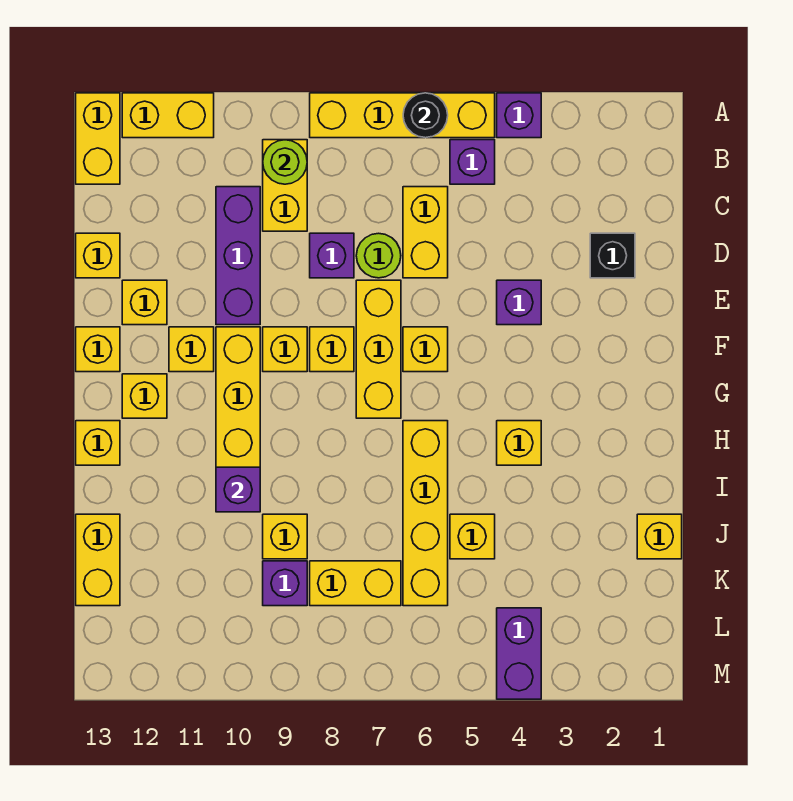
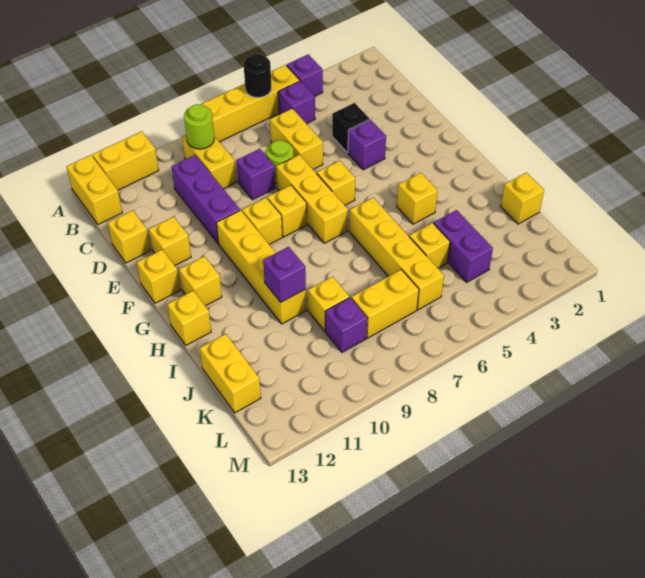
black 1x1 brick [590,233,635,278] -> black 1x1 brick moved to [332,103,370,152]
yellow 1x1 brick [169,327,214,372] -> none
purple 1x2 brick [497,608,541,699] -> purple 1x2 brick moved to [434,210,493,282]

